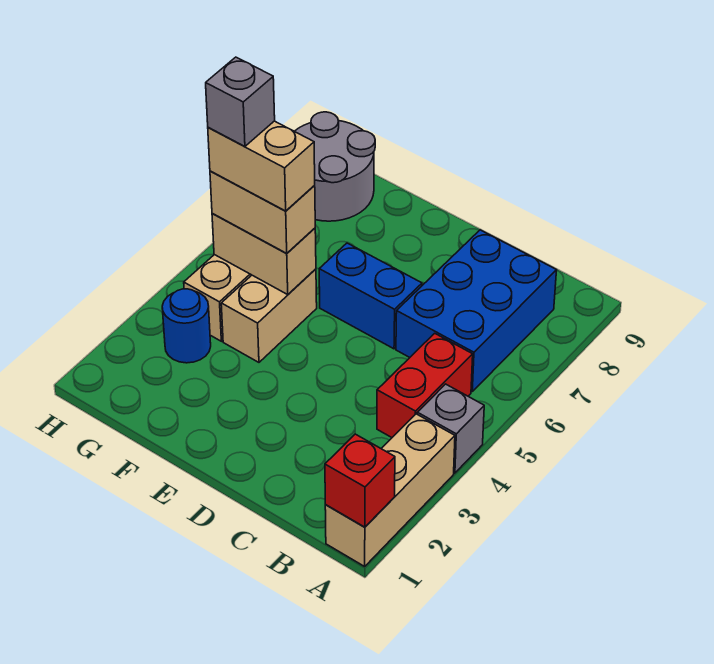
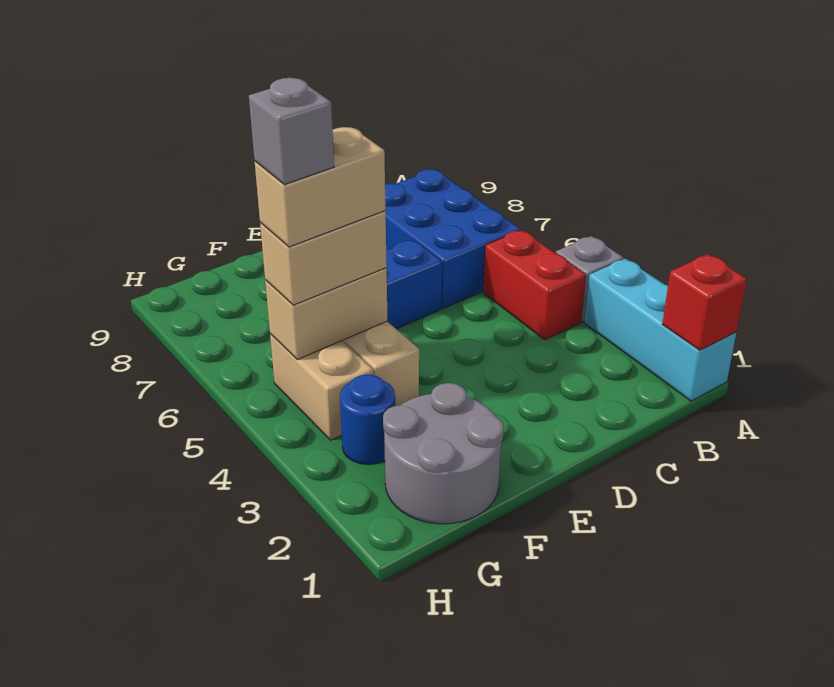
tan 1x3 brick [325,414,455,566] -> cyan 1x3 brick [585,259,736,401]
grey 2x2 round brick [295,112,375,221] -> grey 2x2 round brick moved to [383,383,504,524]

